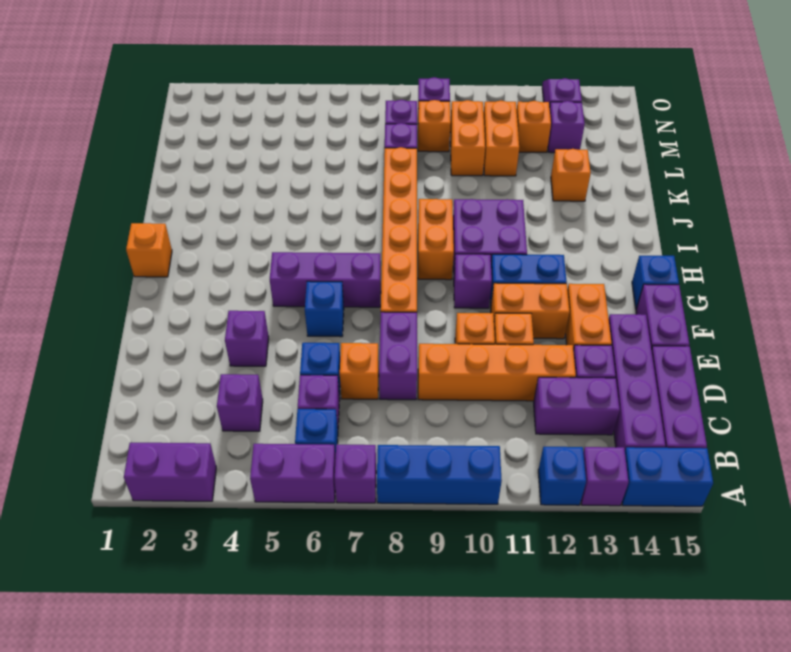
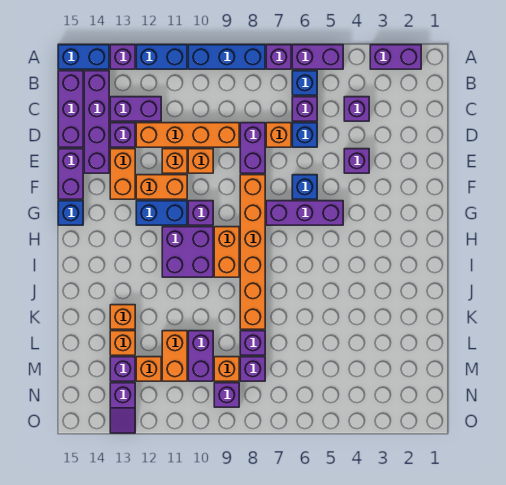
blue 1x1 brick [538,447,586,505] -> blue 1x2 brick [136,45,187,69]
orange 1x1 brick [126,223,172,277] -> orange 1x1 brick moved to [110,331,135,355]
orange 1x2 brick [450,100,485,176] -> purple 1x2 brick [188,331,213,381]

